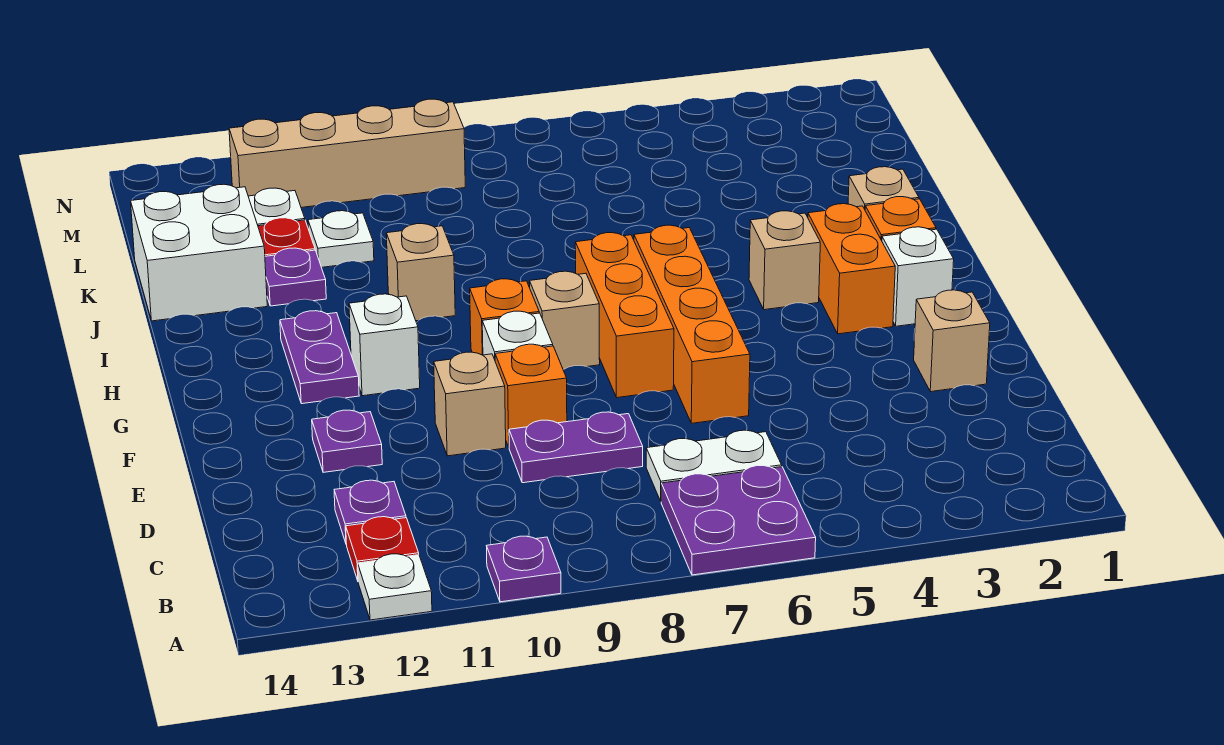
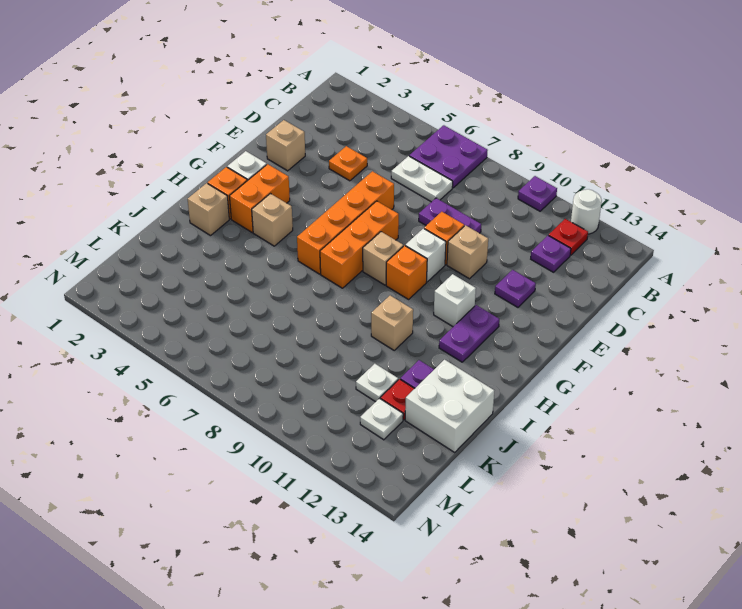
white 1x1 plate [358,554,432,620] -> white 1x1 round brick [571,189,602,234]
none -> orange 1x1 plate [329,146,367,181]
tan 1x4 brick [229,99,465,208] -> none

